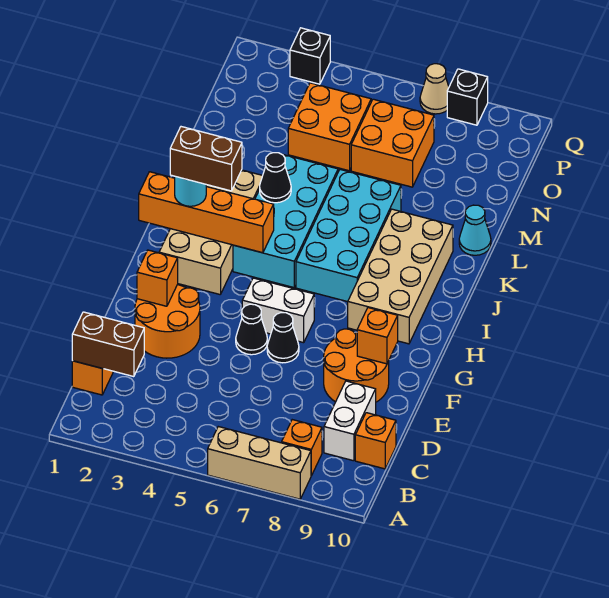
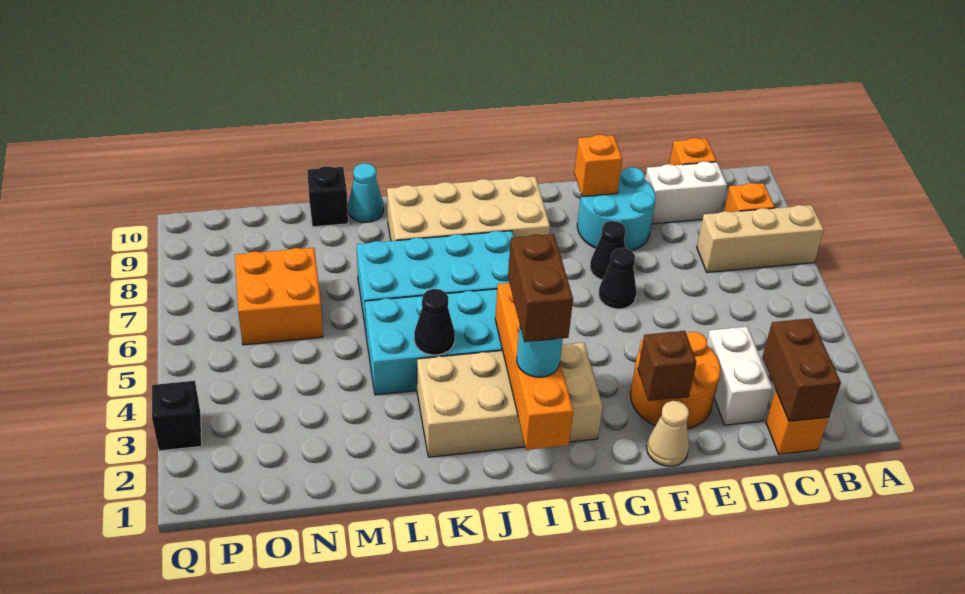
tan 1x3 brick [208,427,311,499] -> tan 1x3 brick turned to [697,205,824,272]
orange 2x2 round brick [324,329,389,402] -> cyan 2x2 round brick [577,167,656,251]
orange 1x1 brick [137,250,178,306] -> brown 1x1 brick [638,331,696,401]
black 1x1 cone [236,304,267,355] -> black 1x1 cone moved to [590,221,625,280]
white 1x2 brick [242,278,314,343] -> white 1x2 brick moved to [707,327,773,425]
orange 2x2 brick [288,83,371,171] -> none
tan 1x1 cone [420,64,449,114] -> tan 1x1 cone moved to [647,401,689,466]
black 1x1 brick [447,69,488,125] -> black 1x1 brick moved to [307,166,348,227]

